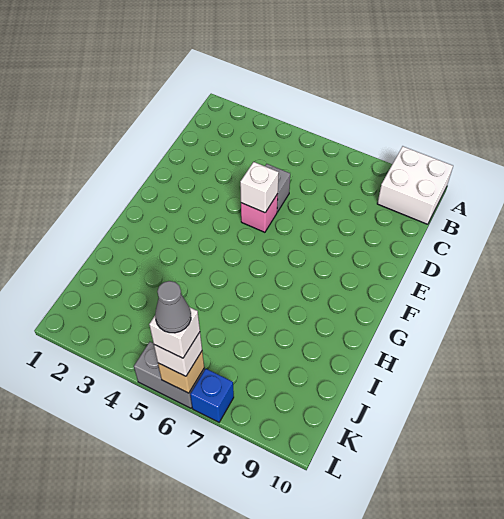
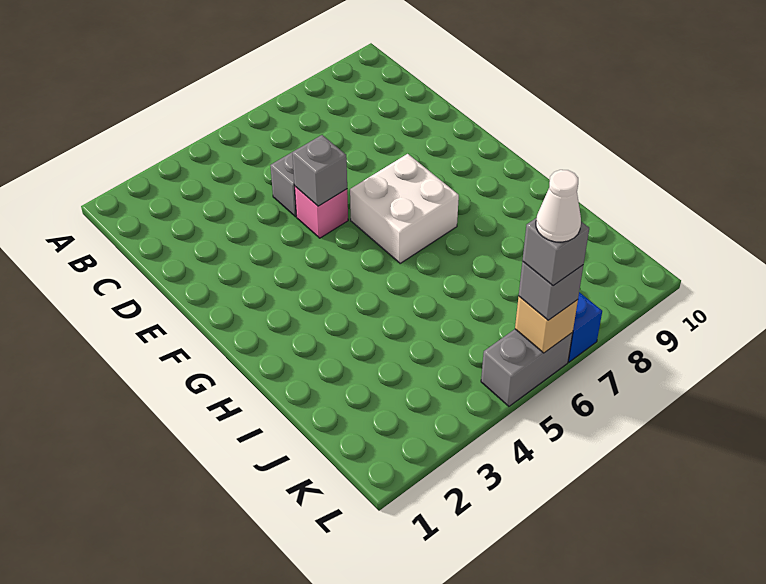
white 2x2 brick [377,146,453,224] -> white 2x2 brick moved to [350,154,459,263]
white 1x1 brick [240,162,279,213] -> grey 1x1 brick [292,135,347,206]
white 1x1 brick [154,332,202,376] -> grey 1x1 brick [519,262,583,320]
white 1x1 brick [149,307,200,358] -> grey 1x1 brick [522,218,589,286]
grey 1x1 cone [155,281,191,333] -> white 1x1 cone [536,170,581,242]

